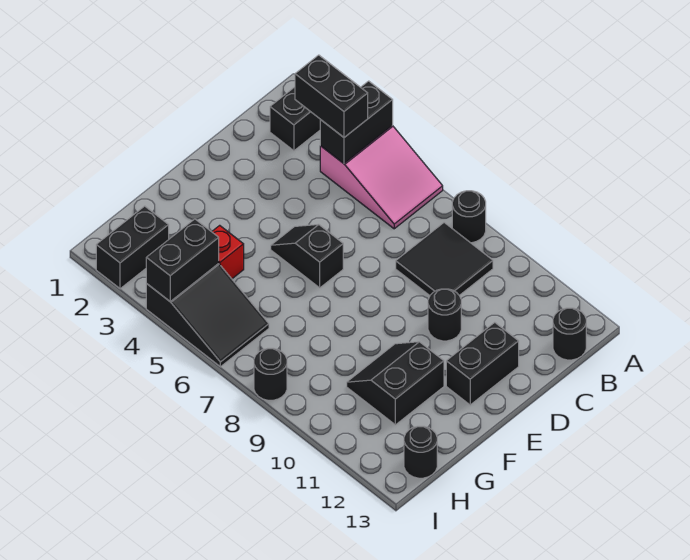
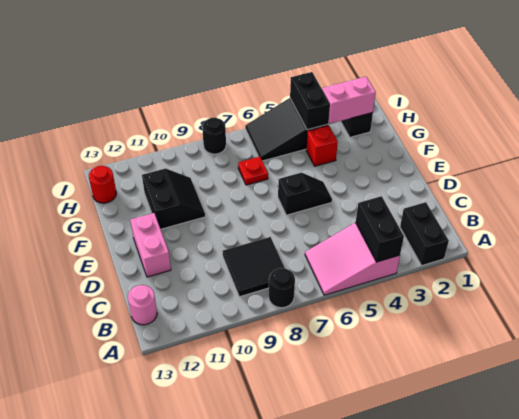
black 1x2 brick [295,55,368,137] -> none
black 1x1 round brick [553,308,586,360] -> pink 1x1 round brick [128,285,157,325]
black 1x1 round brick [428,289,461,341] -> none
black 1x2 brick [446,322,519,405] -> pink 1x2 brick [131,213,171,277]
none -> red 1x1 plate [238,157,268,185]
none -> pink 1x2 brick [322,77,376,124]
black 1x1 round brick [404,426,437,478] -> red 1x1 round brick [89,166,116,203]

